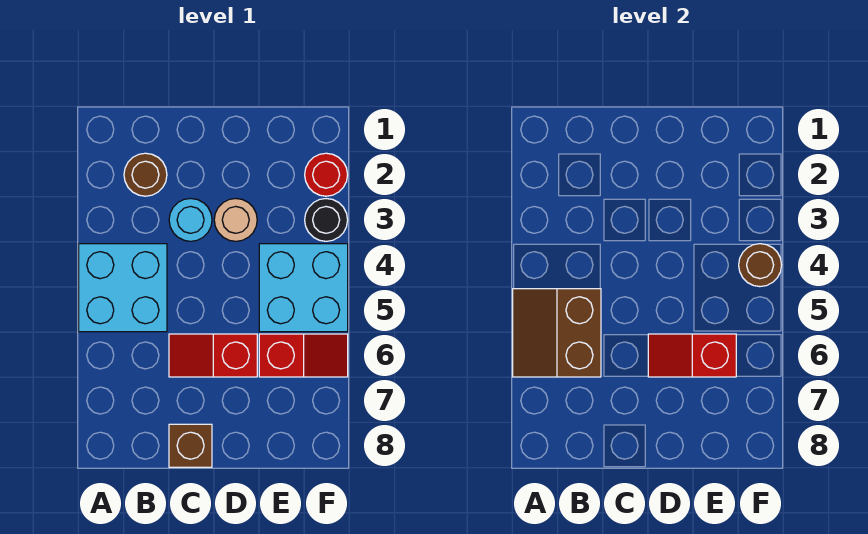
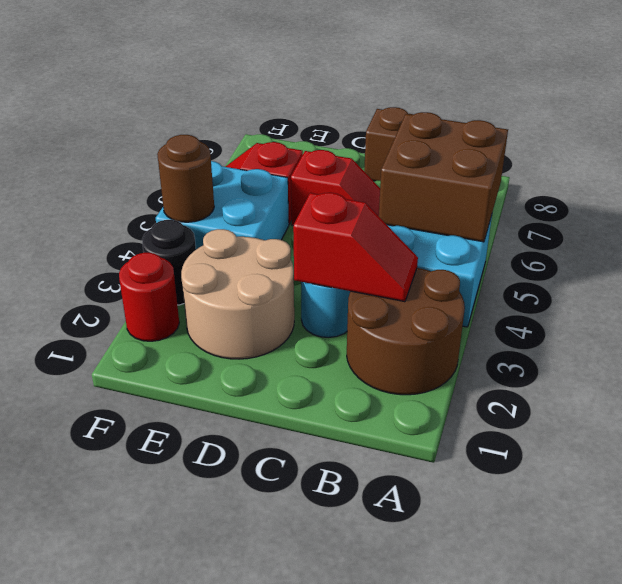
brown 2x2 slope [513,289,601,377] -> brown 2x2 brick [379,112,508,242]
brown 1x1 round brick [124,153,167,196] -> brown 2x2 round brick [347,268,465,395]
tan 1x1 round brick [214,199,257,241] -> tan 2x2 round brick [181,229,294,359]
red 1x2 slope [648,334,736,377] -> red 1x2 slope moved to [293,193,418,302]

